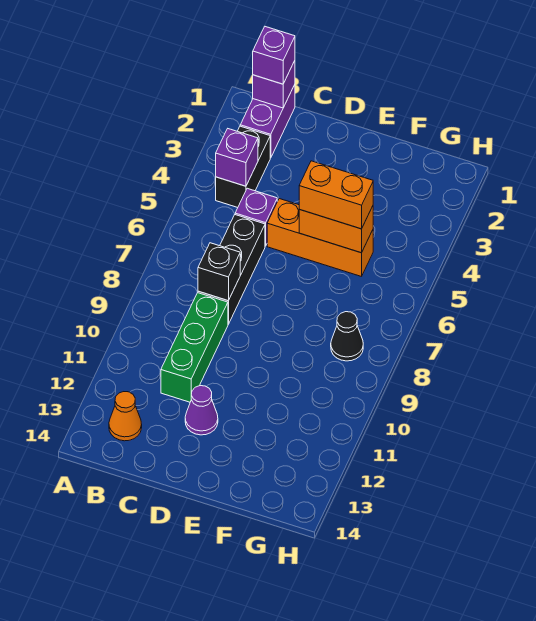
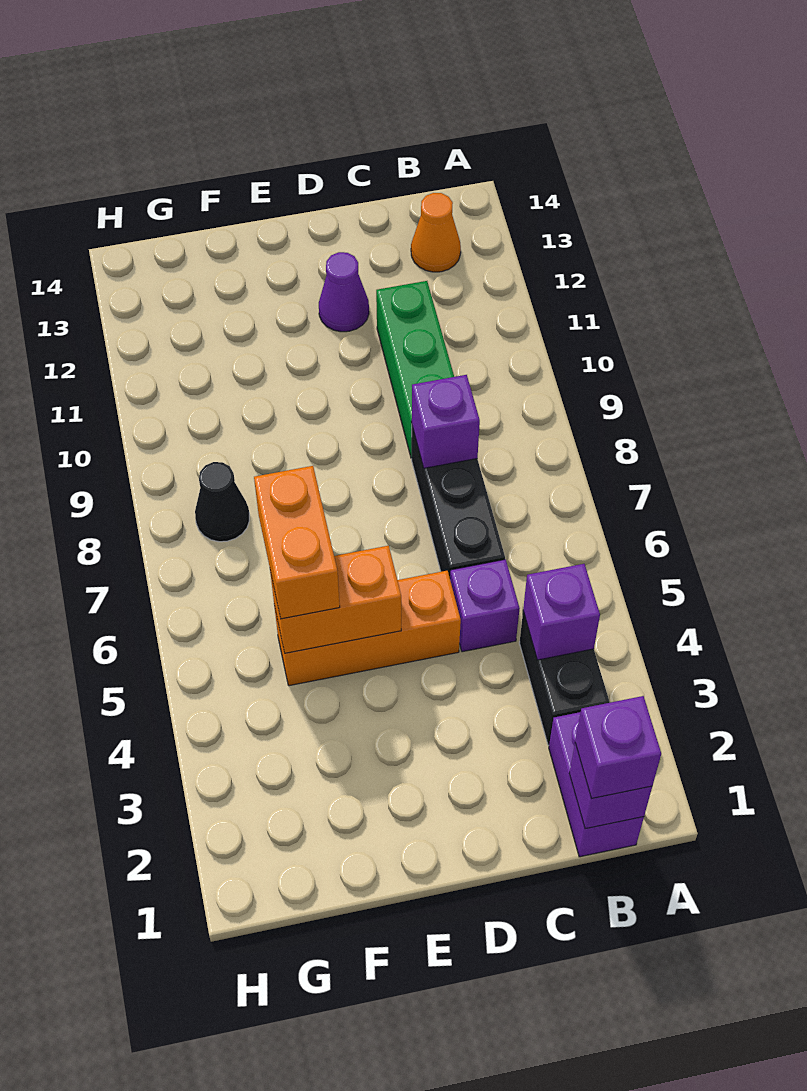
black 1x1 brick [198,243,240,301] -> purple 1x1 brick [412,375,480,468]
orange 1x2 brick [299,161,373,229] -> orange 1x2 brick turned to [254,466,340,619]

